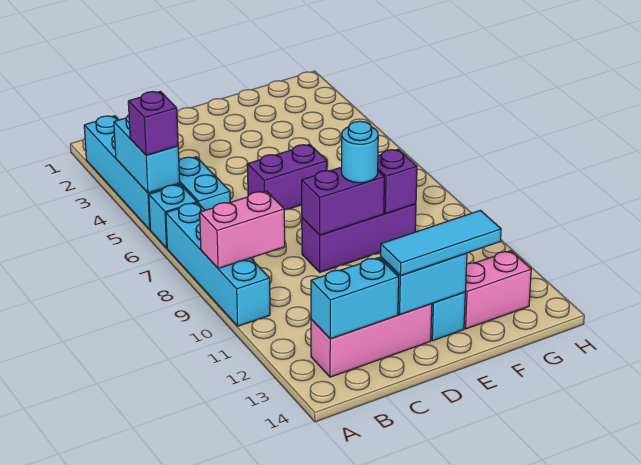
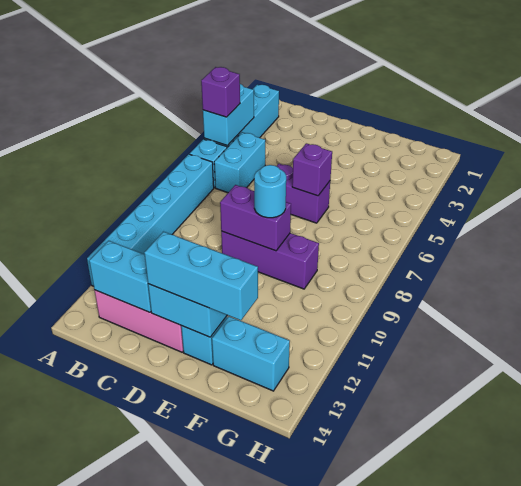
cyan 1x4 brick [166,203,270,326] -> cyan 1x6 brick [87,154,214,286]
pink 1x2 brick [200,191,285,269] -> none
cyan 1x3 tile [381,210,501,276] -> cyan 1x3 brick [144,232,258,321]
purple 1x1 brick [378,149,417,214] -> purple 1x1 brick moved to [292,143,332,196]
pink 1x2 brick [464,251,531,329] -> cyan 1x2 brick [212,316,290,391]

